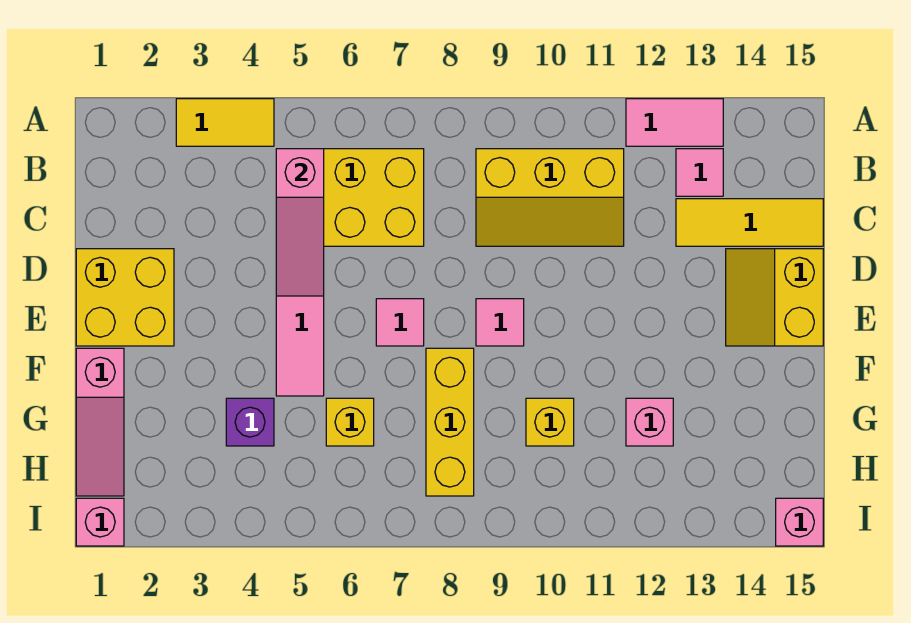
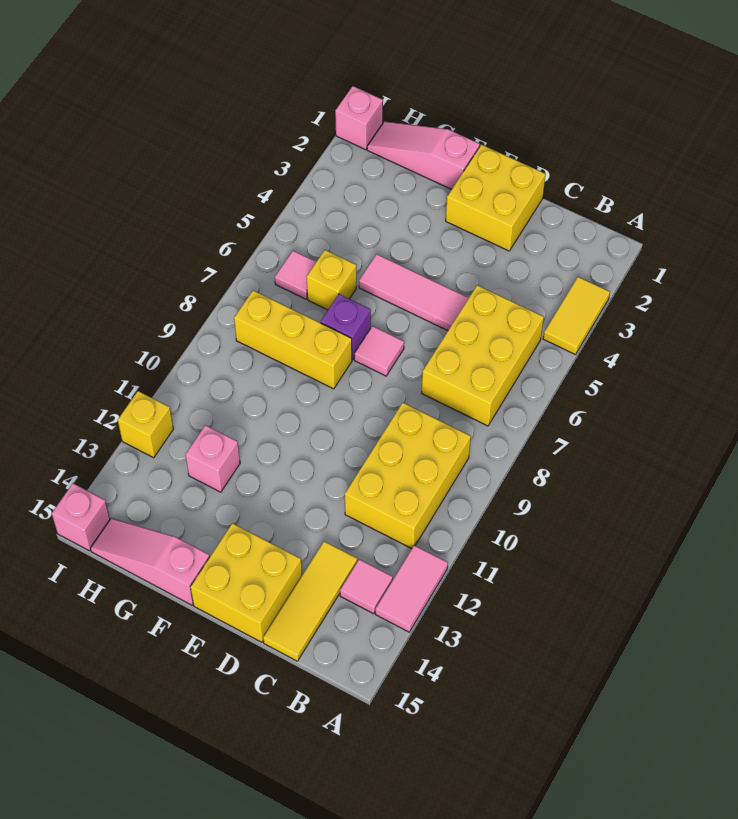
pink 1x3 slope [276,149,324,296] -> pink 1x3 slope moved to [90,518,210,605]
yellow 2x3 slope [476,149,624,246] -> yellow 2x3 brick [345,403,471,549]
yellow 2x2 slope [726,249,823,346] -> yellow 2x2 brick [190,523,302,642]
pink 1x1 tile [476,299,524,346] -> pink 1x1 tile moved to [275,251,316,299]
purple 1x1 brick [226,398,274,446] -> purple 1x1 brick moved to [321,294,371,360]
yellow 1x1 brick [526,398,574,446] -> yellow 1x1 brick moved to [118,391,173,458]

